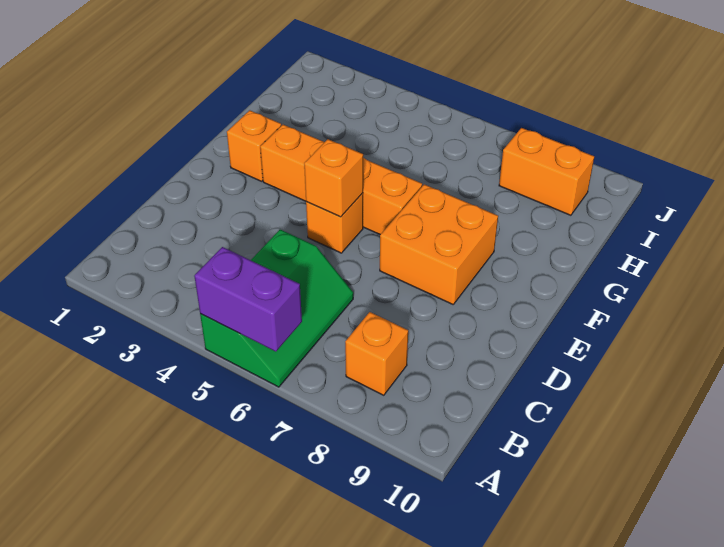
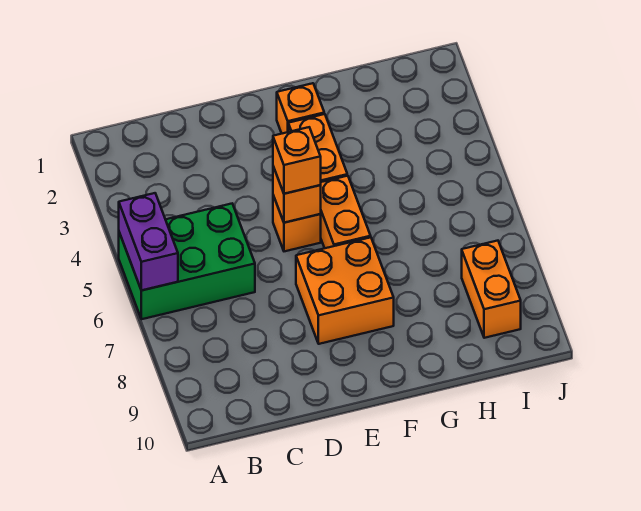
green 2x3 slope [200,230,353,387] -> green 2x3 brick [119,204,255,319]
orange 1x1 brick [345,312,408,395] -> orange 1x1 brick moved to [273,127,321,194]

